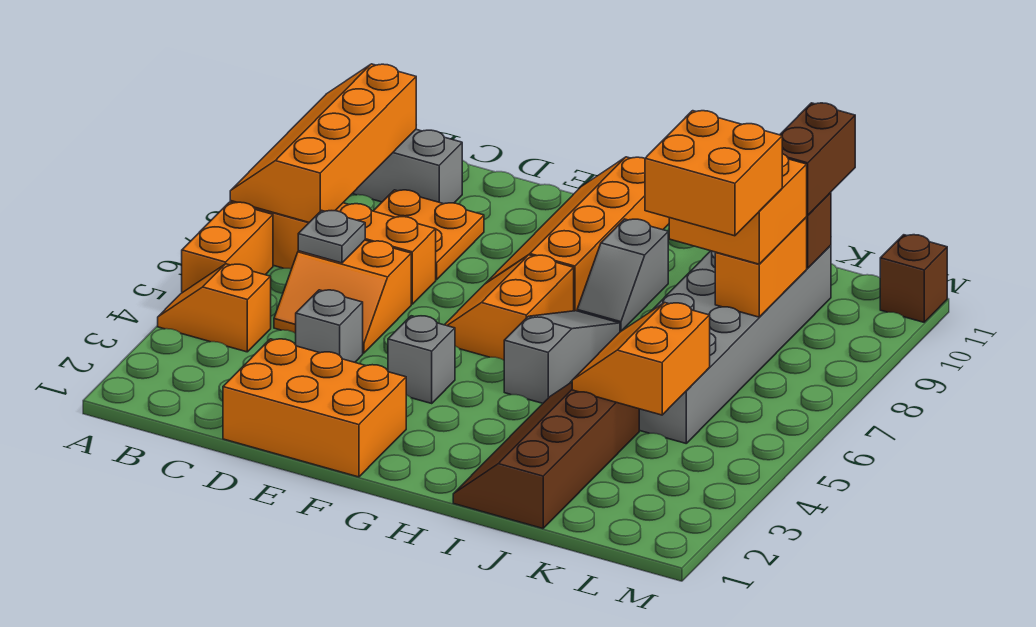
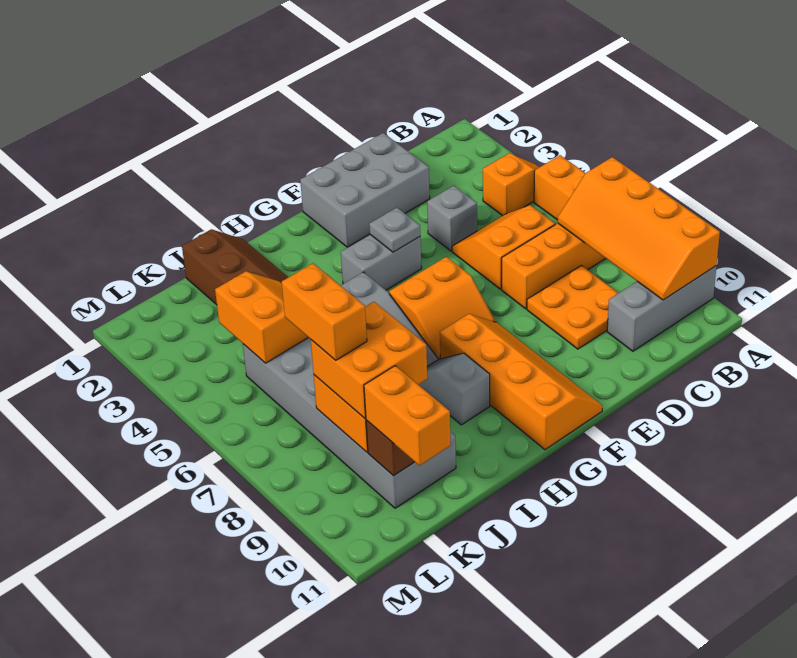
orange 2x4 slope [230,64,416,222] -> orange 2x4 slope turned to [558,157,720,300]
grey 1x1 plate [298,210,365,263] -> grey 1x1 plate moved to [369,208,420,252]
orange 2x3 brick [223,339,406,477] -> grey 2x3 brick [300,133,430,247]
grey 1x1 brick [388,316,455,403] -> grey 1x2 brick [341,235,422,290]
orange 2x2 slope [445,255,574,360] -> orange 2x2 slope turned to [389,257,496,360]
orange 2x2 brick [645,111,782,236] -> orange 1x2 brick [282,263,367,360]
brown 1x2 brick [780,103,855,215] -> orange 1x2 brick [364,366,451,466]
brown 1x1 brick [880,235,947,322] -> none

